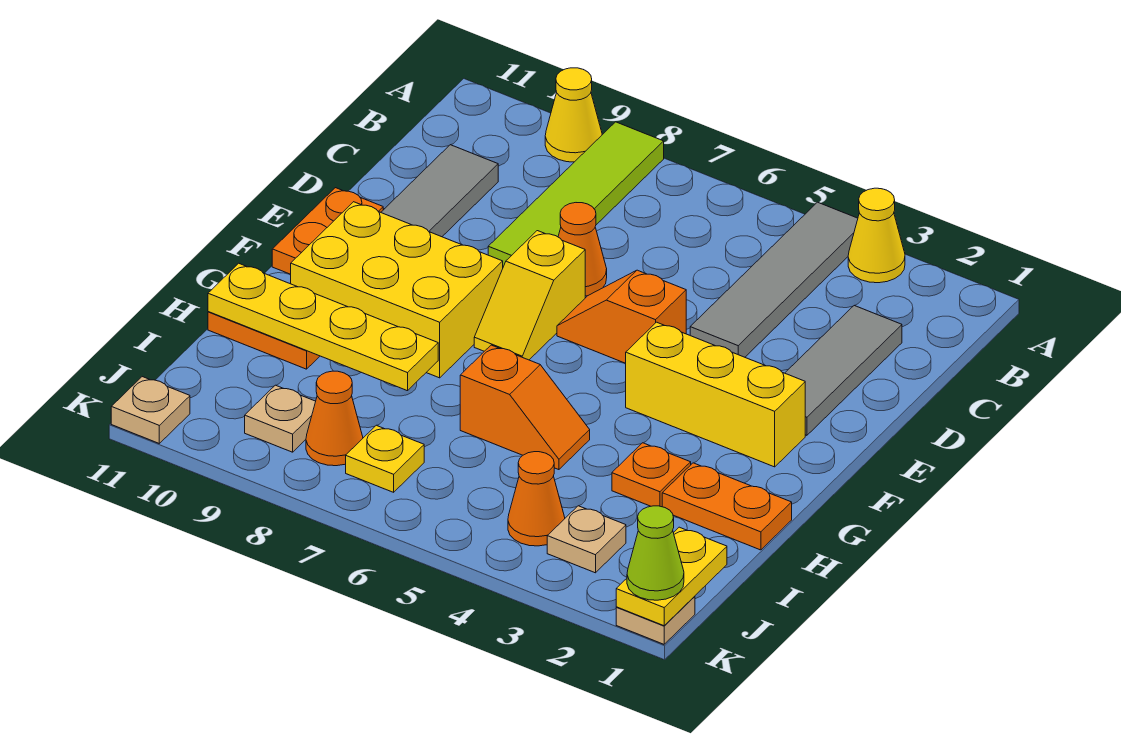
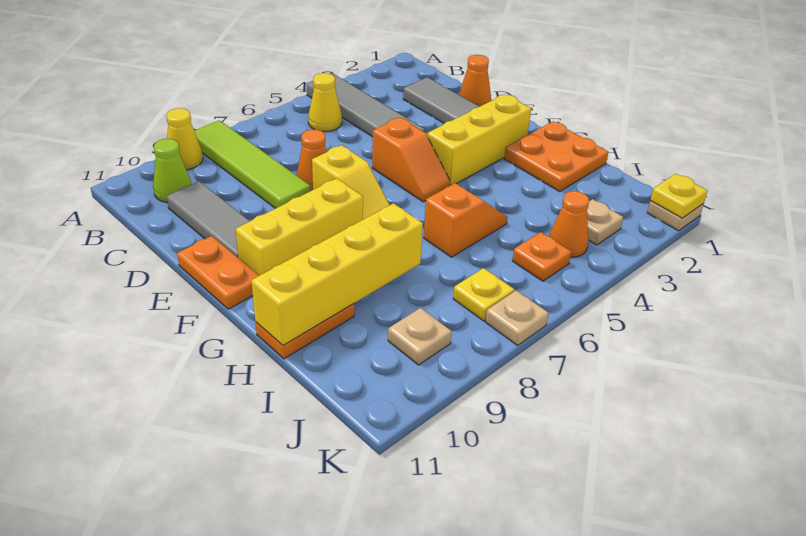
yellow 1x1 cone [848,188,905,283] -> yellow 1x1 cone moved to [308,73,342,132]
orange 1x2 slope [557,270,686,363] -> orange 1x2 slope turned to [372,117,450,202]
yellow 2x3 brick [291,202,503,378] -> yellow 1x3 brick [236,178,363,276]
orange 1x2 plate [662,463,792,550] -> orange 2x2 plate [504,122,608,191]
orange 1x1 plate [612,443,691,507] -> orange 1x1 plate moved to [512,232,571,281]
yellow 1x4 plate [208,263,438,391] -> yellow 1x4 brick [251,203,423,345]
yellow 1x2 plate [616,527,727,626] -> yellow 1x1 plate [650,174,707,218]
orange 1x1 cone [306,371,363,466] -> orange 1x1 cone moved to [459,55,491,107]
lime 1x1 cone [627,506,684,600] -> lime 1x1 cone moved to [153,139,191,203]
tan 1x1 plate [111,377,190,443] -> tan 1x1 plate moved to [486,291,549,345]

